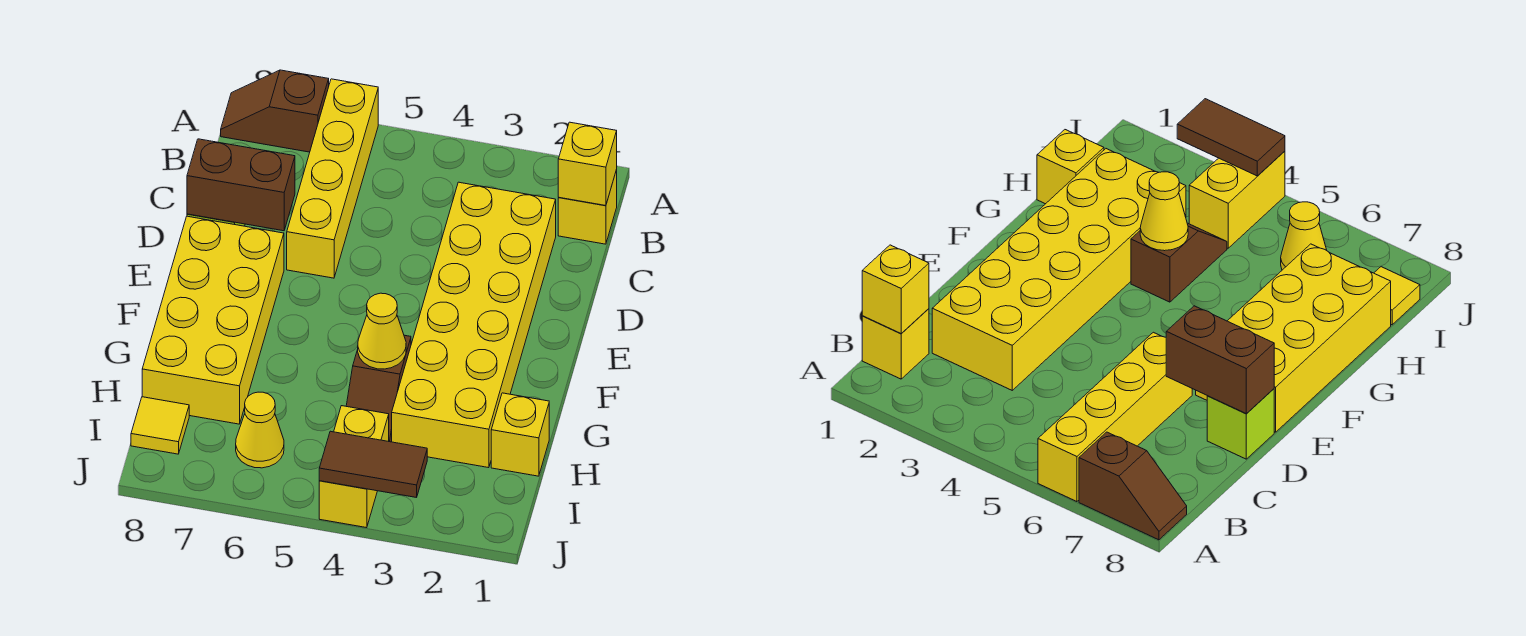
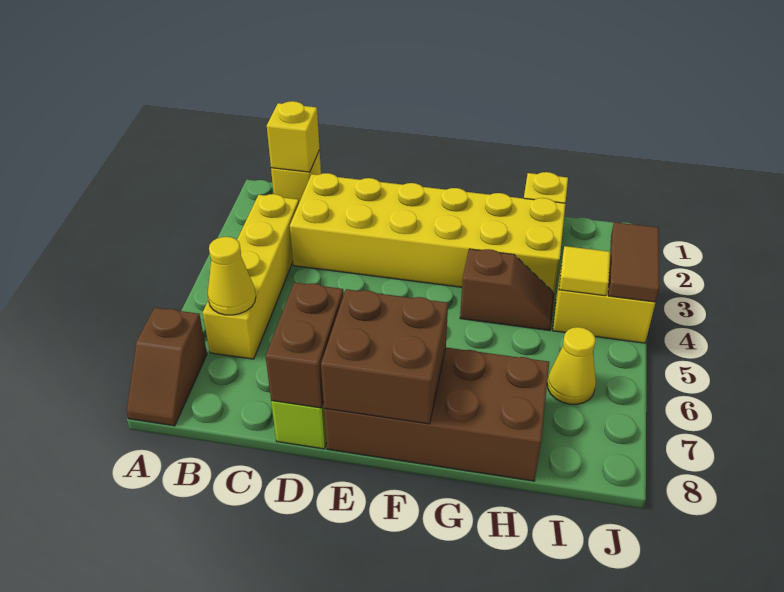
yellow 1x4 brick [287,79,378,278] -> yellow 1x4 brick turned to [203,194,299,359]
yellow 2x4 brick [142,216,284,424] -> brown 2x4 brick [324,347,549,481]
none -> brown 2x2 brick [321,289,448,424]
yellow 1x1 cone [358,293,406,369] -> yellow 1x1 cone moved to [208,237,256,315]
yellow 1x1 tile [131,397,189,454] -> yellow 1x1 tile moved to [559,246,610,296]

